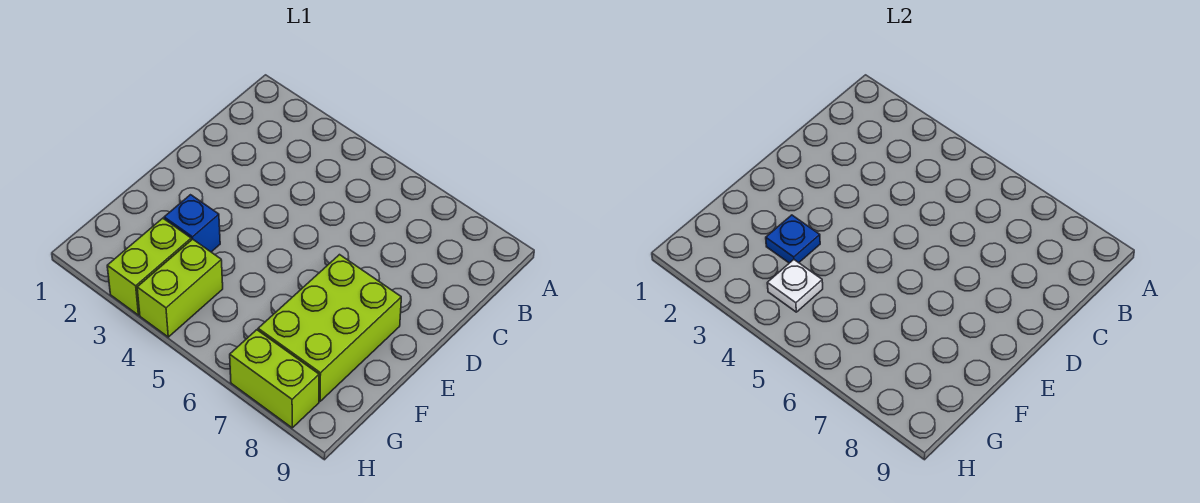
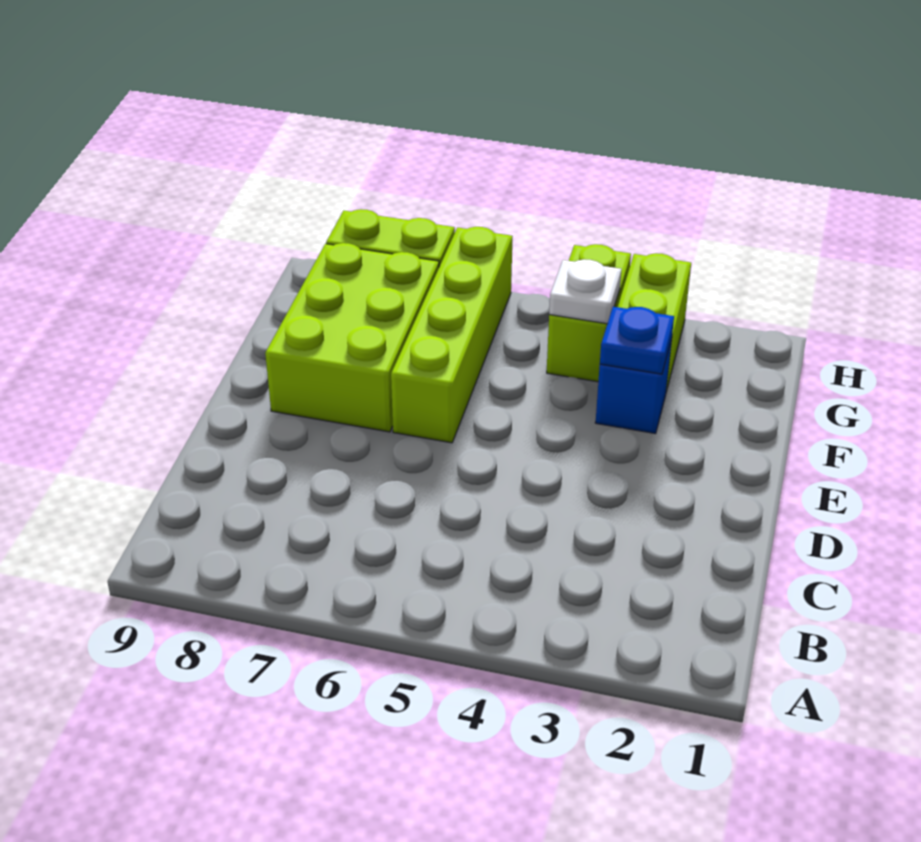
none -> lime 1x4 brick [391,227,513,443]

